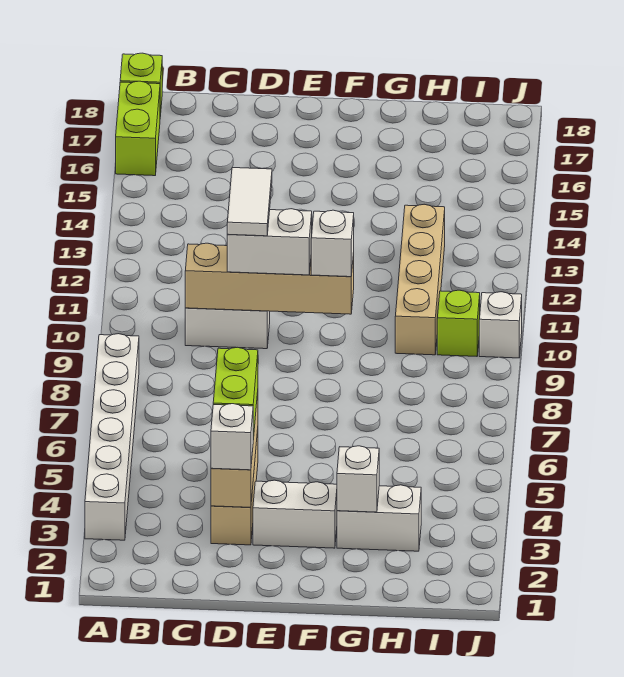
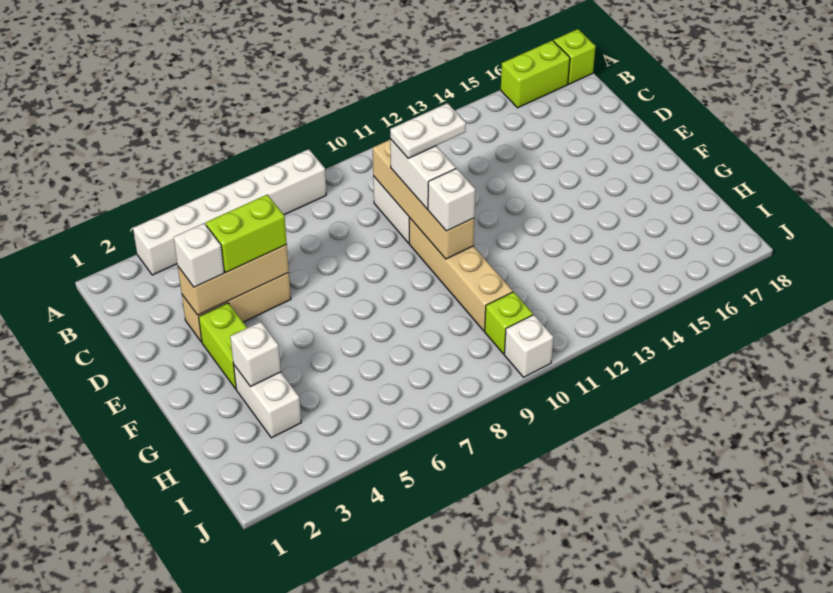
white 1x2 tile [227,168,272,236] -> white 1x2 plate [390,103,466,158]
white 1x2 brick [253,480,337,548] -> lime 1x2 brick [199,303,247,389]
tan 1x4 brick [395,204,445,355] -> tan 1x4 brick turned to [409,218,513,331]

